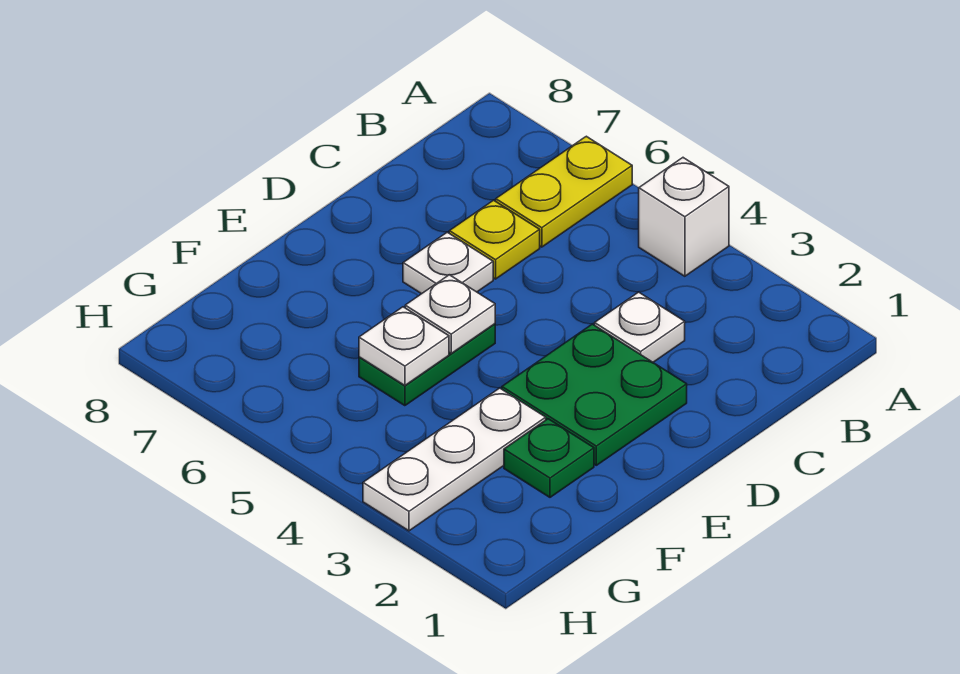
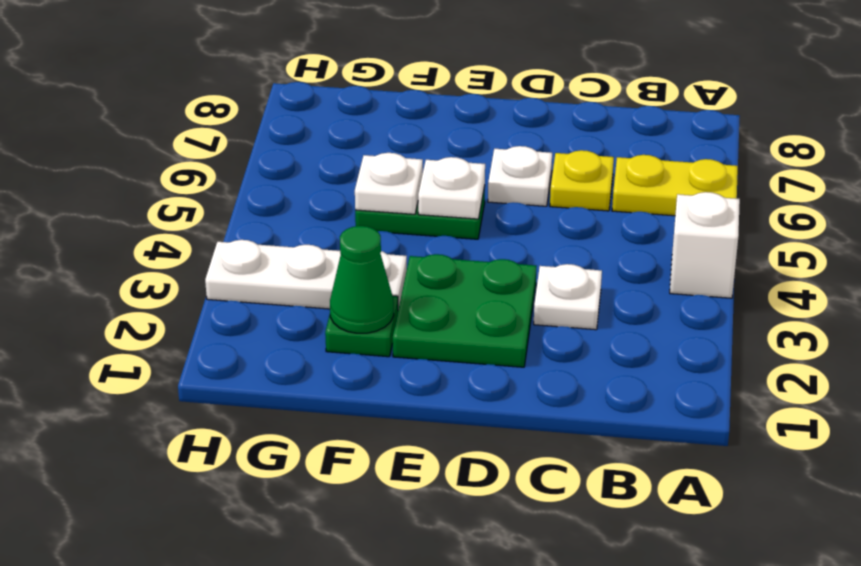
none -> green 1x1 cone [330,226,394,333]

